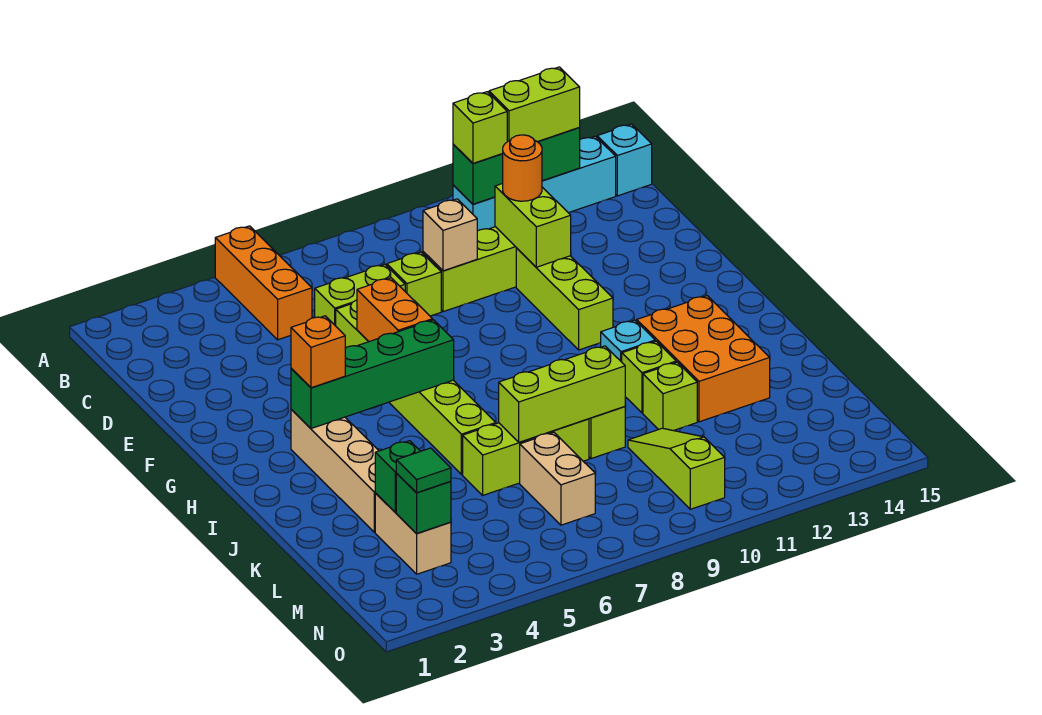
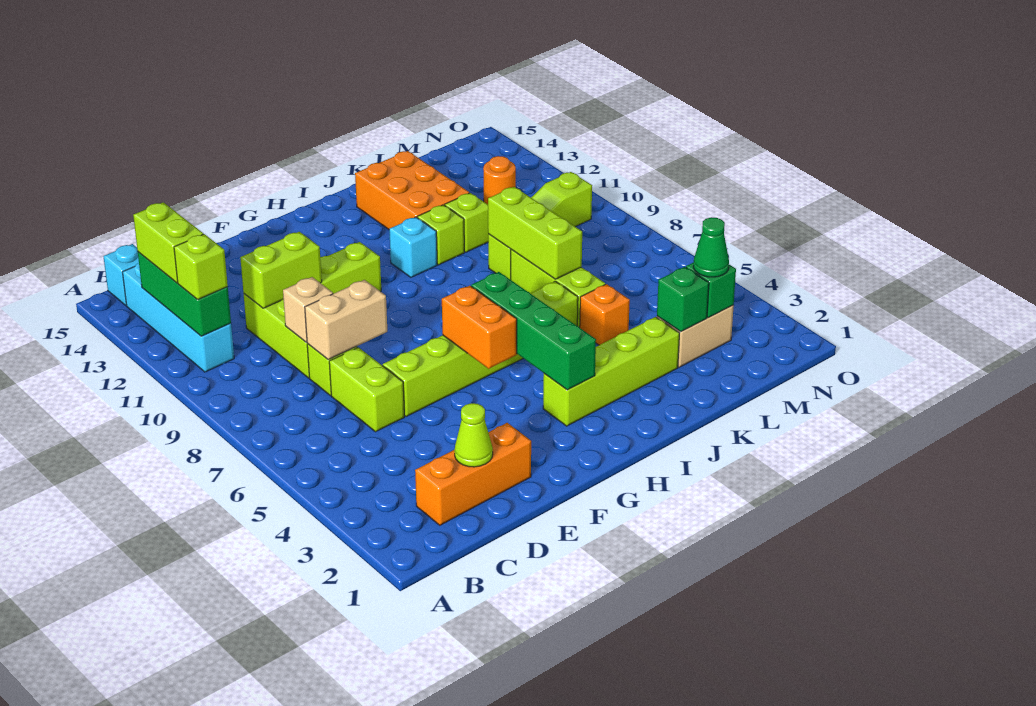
orange 1x3 brick [215,226,312,340] -> orange 1x3 brick moved to [415,423,531,525]
none -> lime 1x1 cone [454,403,493,467]
orange 1x1 round brick [503,135,542,201] -> orange 1x1 round brick moved to [483,156,516,204]
orange 1x2 brick [357,278,432,342] -> orange 1x2 brick turned to [442,286,517,369]
tan 1x4 brick [291,409,379,532] -> lime 1x4 brick [543,317,679,426]
orange 1x1 brick [291,316,345,388] -> orange 1x1 brick moved to [580,284,630,345]
orange 2x3 brick [637,296,770,422] -> orange 2x3 brick turned to [355,151,469,229]
tan 1x2 brick [520,432,595,525] -> tan 1x2 brick moved to [305,280,387,360]
green 1x1 tile [396,448,451,493] -> green 1x1 cone [693,217,729,277]

